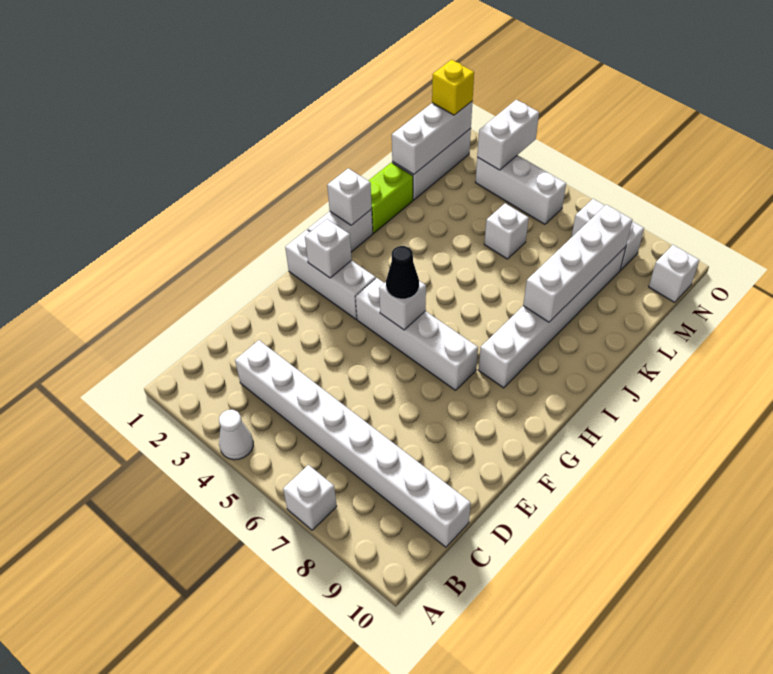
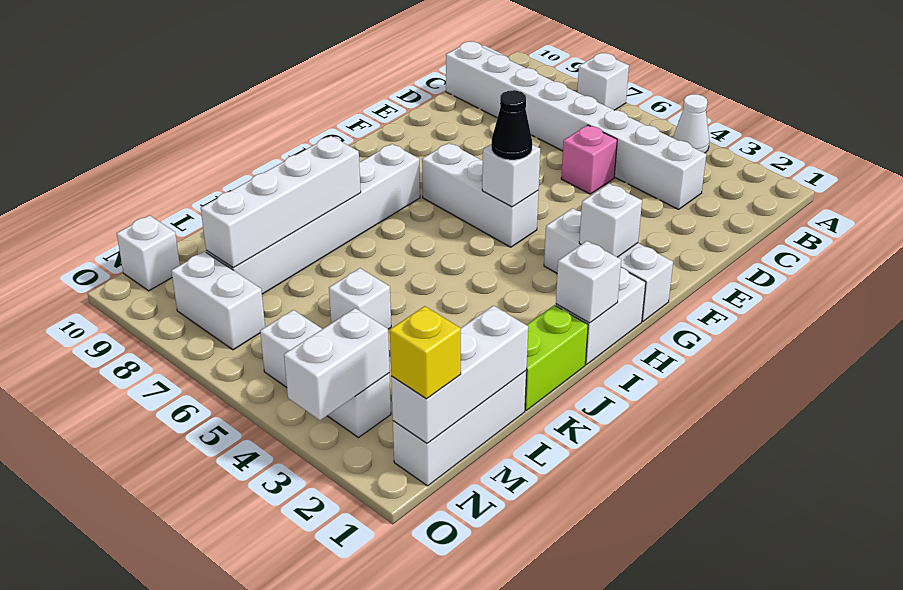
none -> pink 1x1 brick [561,125,617,194]
white 1x4 brick [355,278,478,390] -> white 1x3 brick [422,143,539,247]

